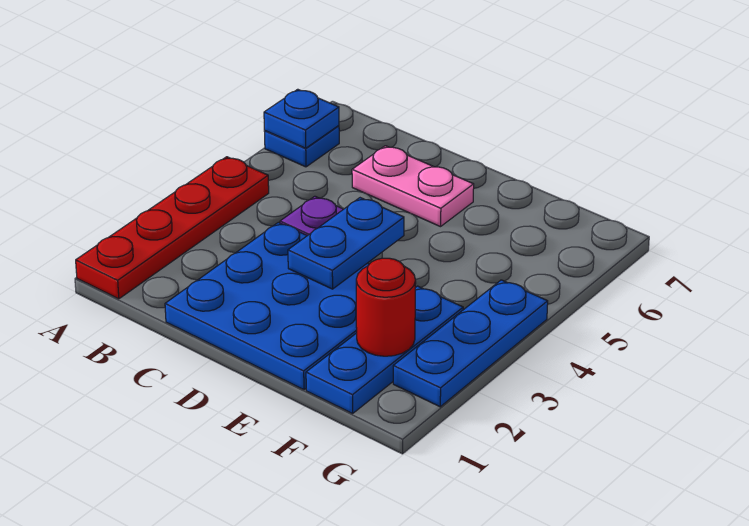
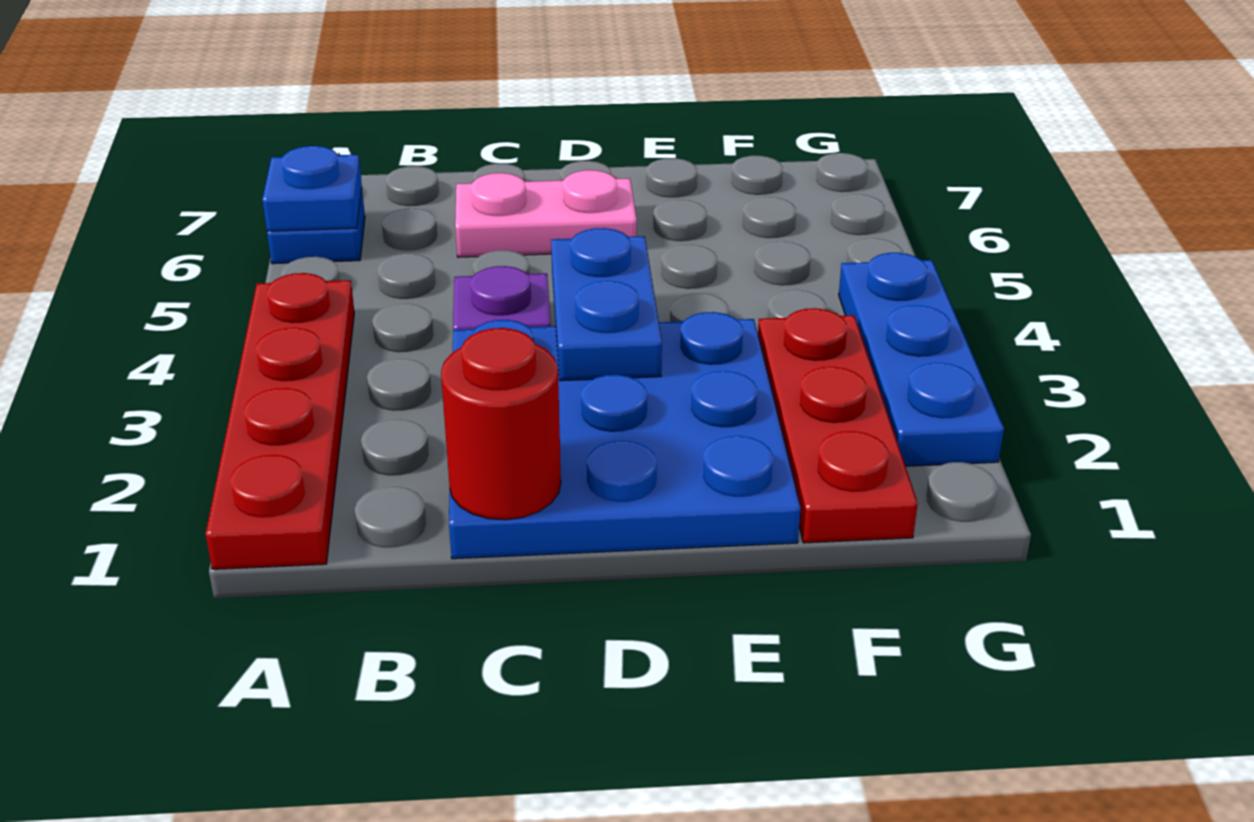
blue 1x3 plate [306,286,463,414] -> red 1x3 plate [758,308,918,543]
red 1x1 round brick [356,258,416,356] -> red 1x1 round brick moved to [441,328,561,520]

